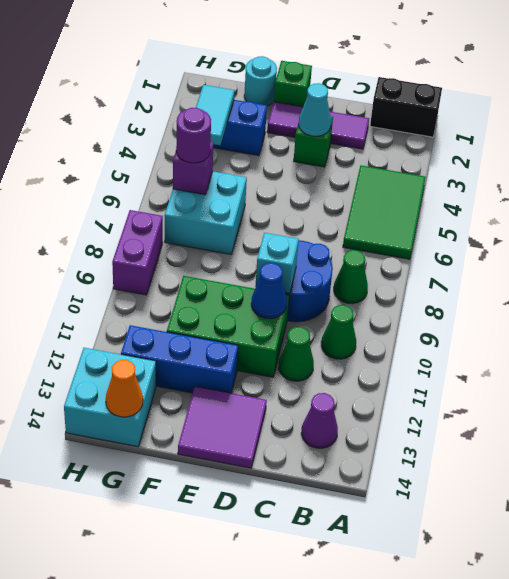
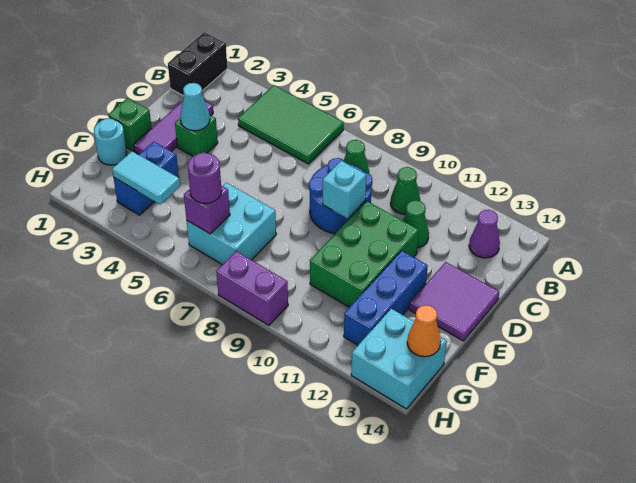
blue 1x1 cone [251,263,287,319] -> none

